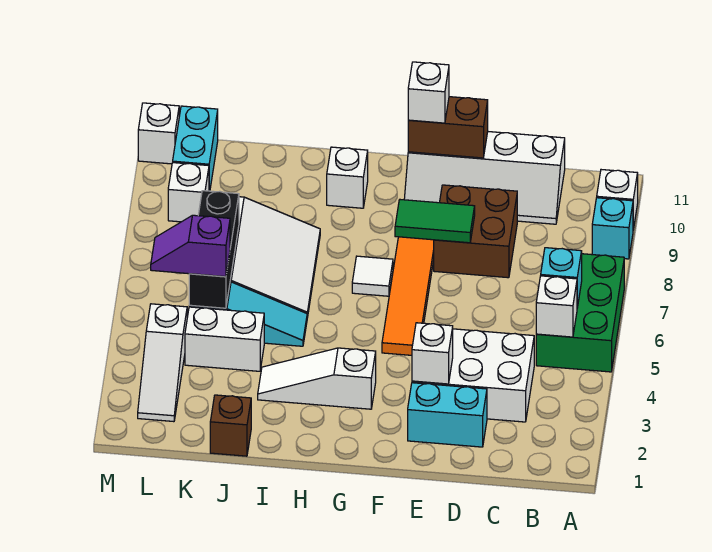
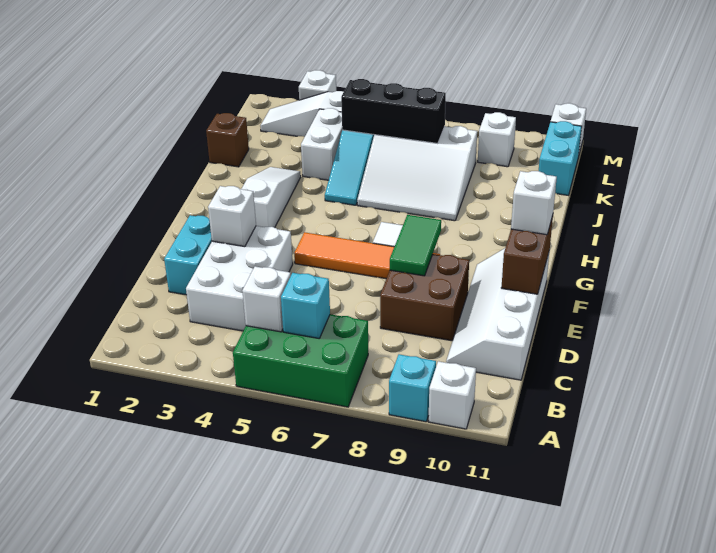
white 1x1 brick [327,147,368,208] -> white 1x1 brick moved to [299,70,336,100]
purple 1x2 slope [151,215,230,277] -> none
cyan 1x2 brick [173,106,218,191] -> cyan 1x2 brick turned to [539,121,582,195]

